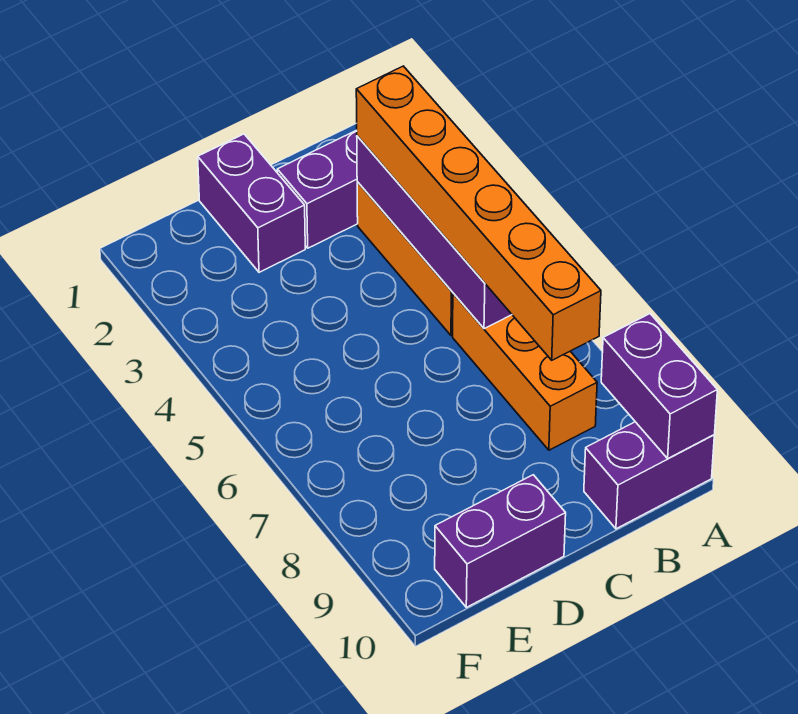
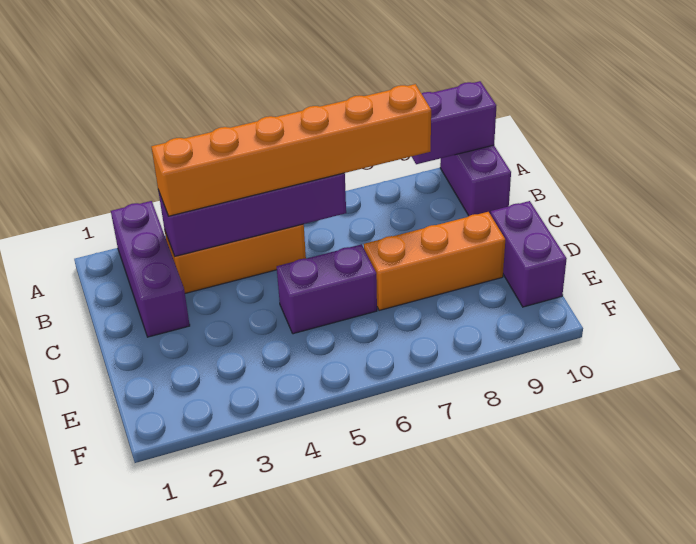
orange 1x3 brick [453,293,597,450] -> orange 1x3 brick moved to [364,212,505,311]
purple 1x2 brick [198,134,305,272] -> purple 1x2 brick moved to [277,244,377,334]

